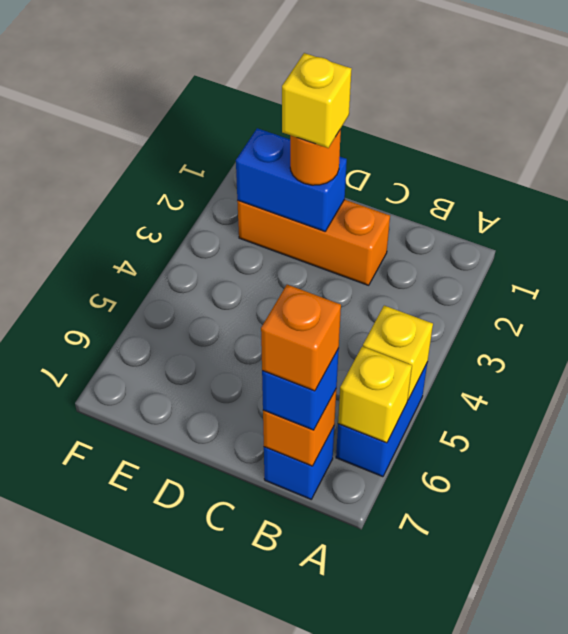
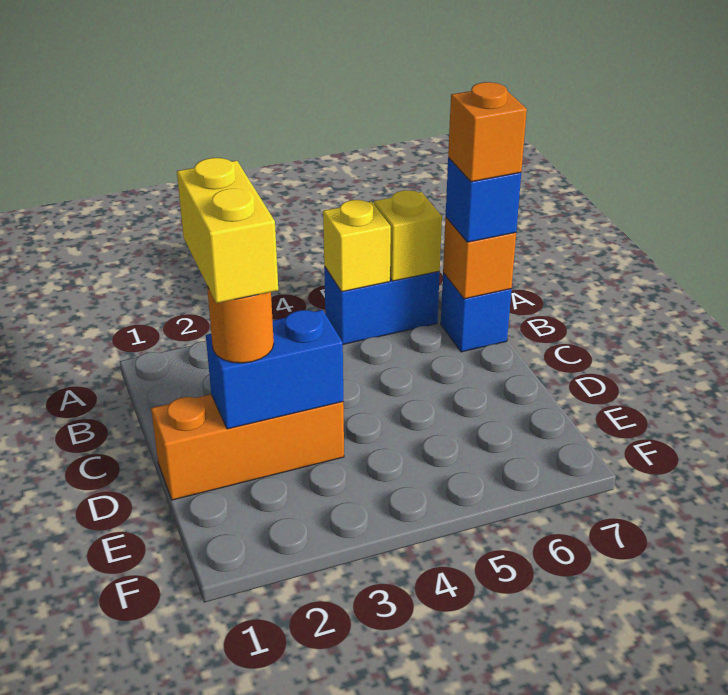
orange 1x3 brick [237,200,390,285] -> orange 1x3 brick turned to [151,394,344,500]
blue 1x2 brick [236,128,347,232] -> blue 1x2 brick turned to [206,310,343,429]
yellow 1x1 brick [282,53,352,148] -> yellow 1x2 brick [177,158,278,303]

